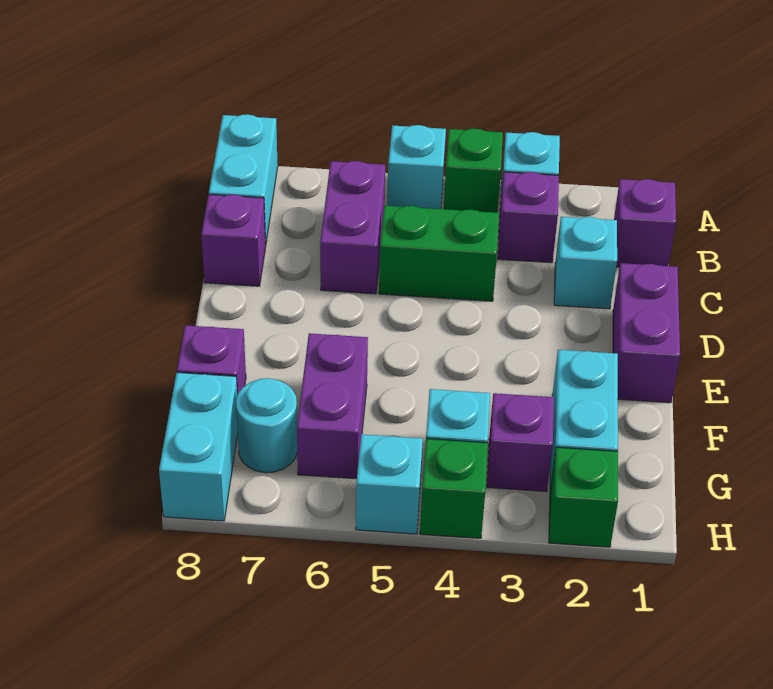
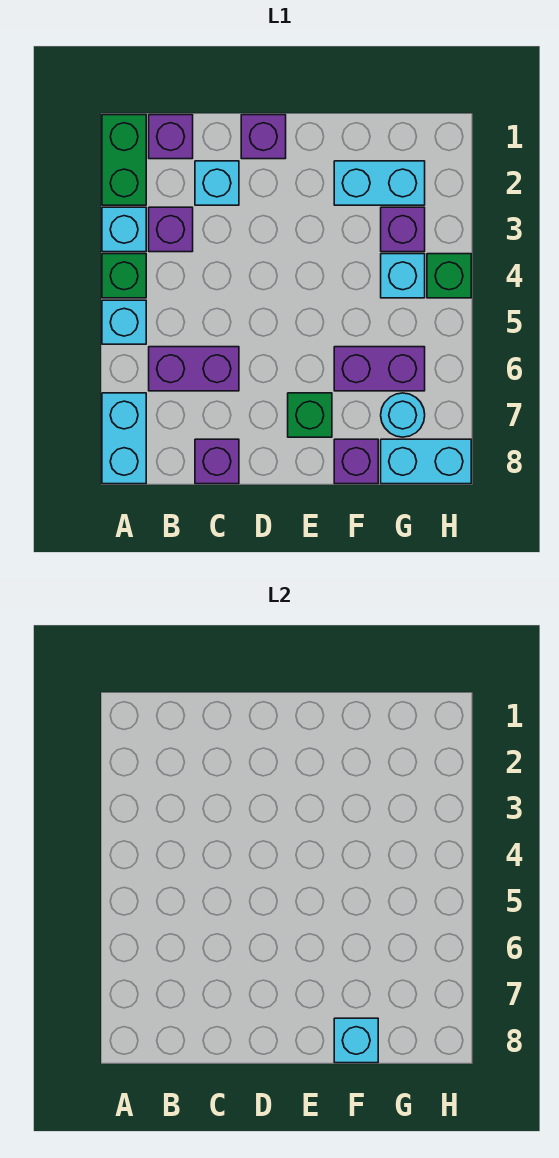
cyan 1x2 brick [209,114,278,242] -> cyan 1x2 brick turned to [102,393,146,484]
green 1x2 brick [379,206,499,301] -> green 1x2 brick moved to [102,115,146,205]
purple 1x2 brick [613,263,680,403] -> purple 1x1 brick [241,115,286,159]
green 1x1 brick [549,447,618,547] -> green 1x1 brick moved to [288,393,332,437]
cyan 1x1 brick [356,434,423,534] -> cyan 1x1 brick moved to [334,1018,378,1063]

